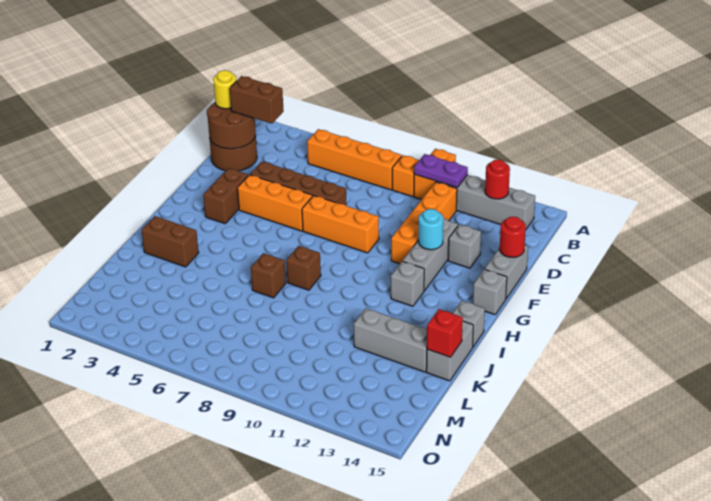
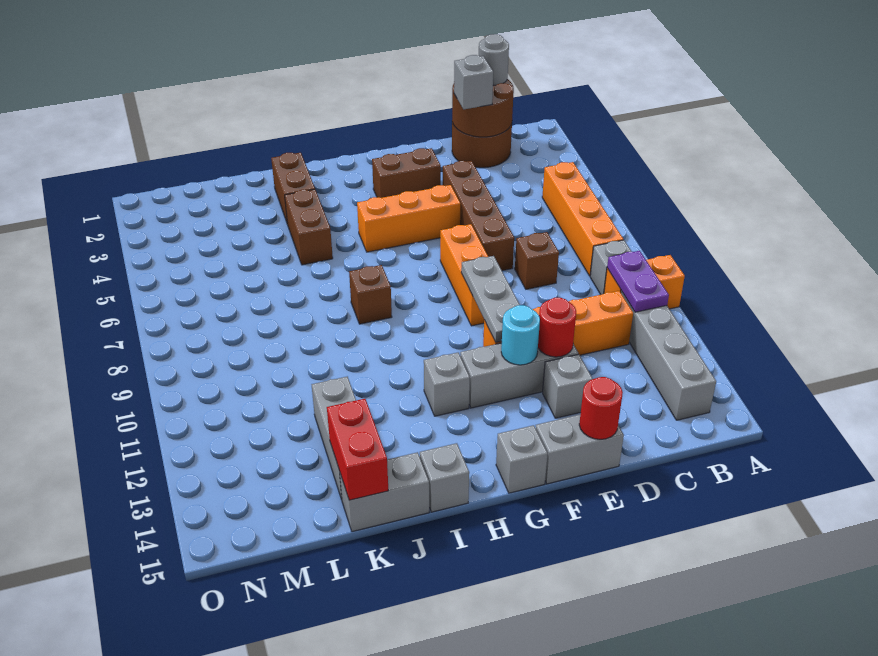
orange 1x1 brick [392,155,419,197] -> grey 1x1 brick [590,240,632,295]
red 1x1 round brick [485,160,510,199] -> red 1x1 round brick moved to [538,298,576,357]
yellow 1x1 round brick [213,70,236,109] -> grey 1x1 round brick [479,34,509,85]
brown 1x2 brick [230,76,284,124] -> brown 1x2 brick moved to [285,189,333,265]
none -> grey 1x1 brick [454,55,493,109]
orange 1x3 brick [237,175,313,231] -> orange 1x3 brick turned to [357,185,460,252]
none -> grey 1x3 plate [461,256,520,342]
brown 1x1 brick [251,253,286,298] -> brown 1x1 brick moved to [515,232,559,289]
red 1x1 brick [427,309,463,357] -> red 1x2 brick [327,399,388,500]

